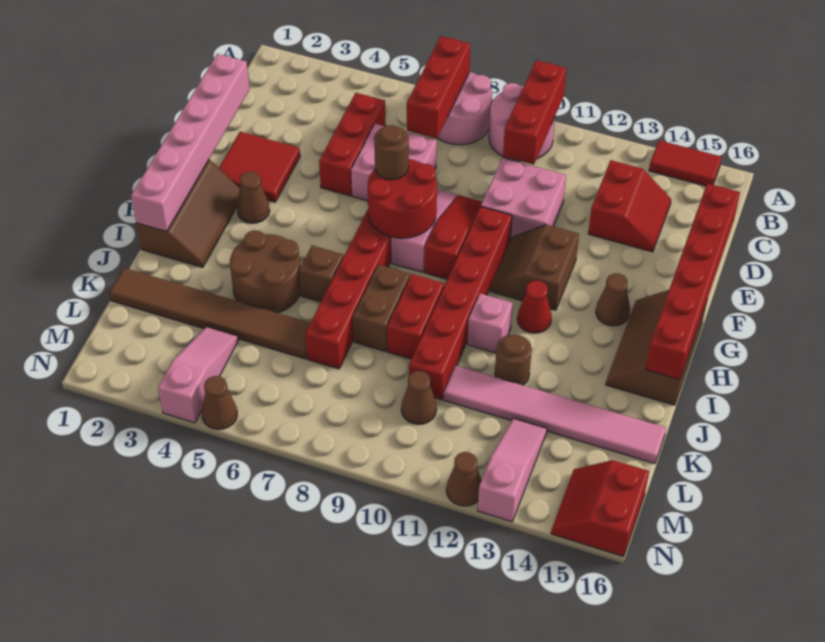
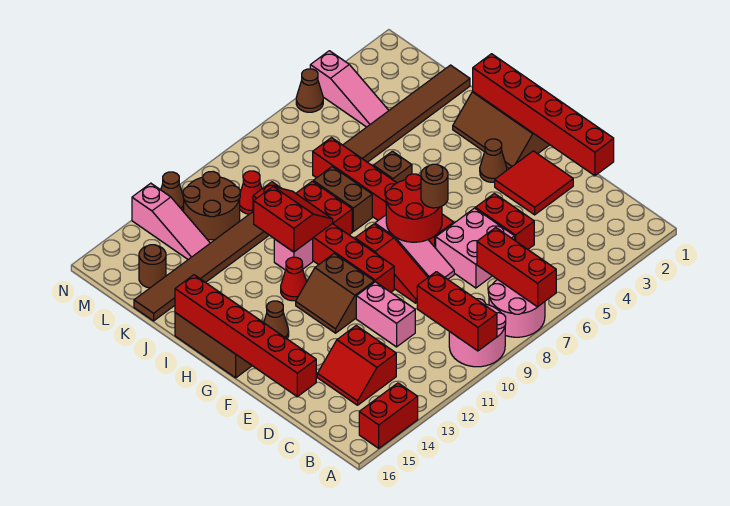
red 1x2 tile [649,140,722,186] -> red 1x2 brick [359,383,418,448]
red 1x3 brick [319,93,385,196] -> red 1x2 brick [475,193,534,249]
pink 1x6 brick [131,54,249,232] -> red 1x6 brick [473,54,614,176]
pink 2x2 brick [481,158,566,240] -> pink 1x2 brick [356,282,415,347]
brown 2x2 slope [490,225,579,310] -> brown 2x2 slope turned to [296,253,374,333]
brown 2x2 round brick [230,230,301,313] -> brown 2x2 round brick moved to [183,172,240,240]
brown 1x1 round brick [495,334,532,385] -> brown 1x1 round brick moved to [139,245,166,288]
pink 1x6 tile [444,366,666,464] -> brown 1x6 tile [134,213,269,321]
brown 1x1 cone [401,371,437,424] -> red 1x1 cone [239,171,262,214]
red 2x2 slope [551,460,649,557] -> red 2x2 slope moved to [254,187,333,252]

